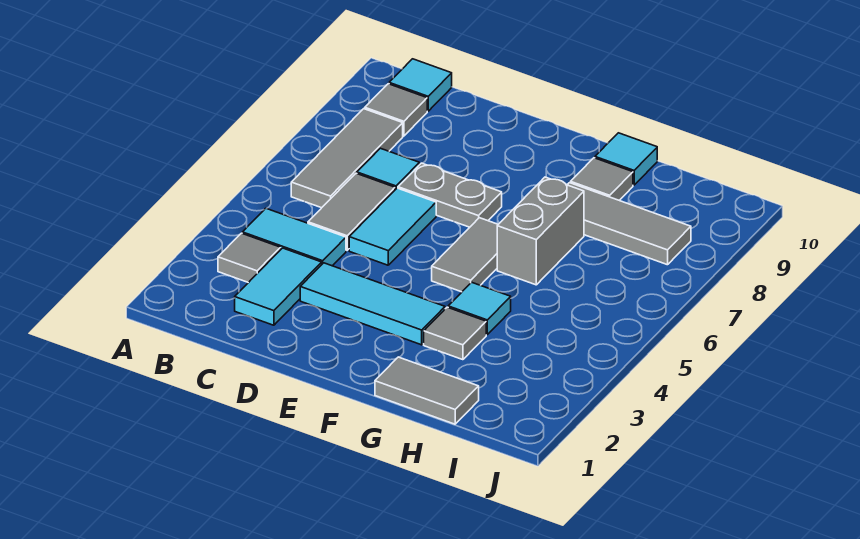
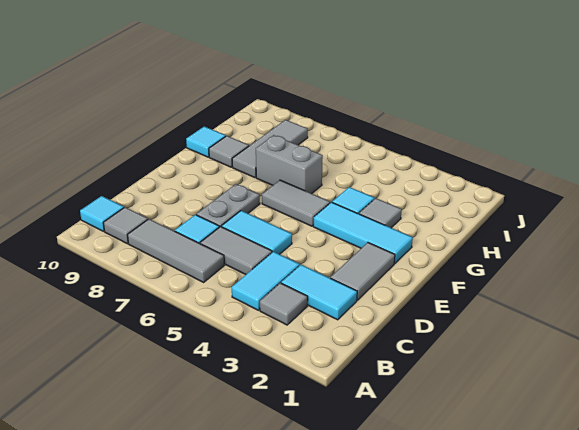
cyan 1x3 tile [300,263,445,345] -> cyan 1x3 tile turned to [313,202,413,263]
grey 1x2 tile [375,357,479,424] -> grey 1x2 tile moved to [330,242,395,300]

